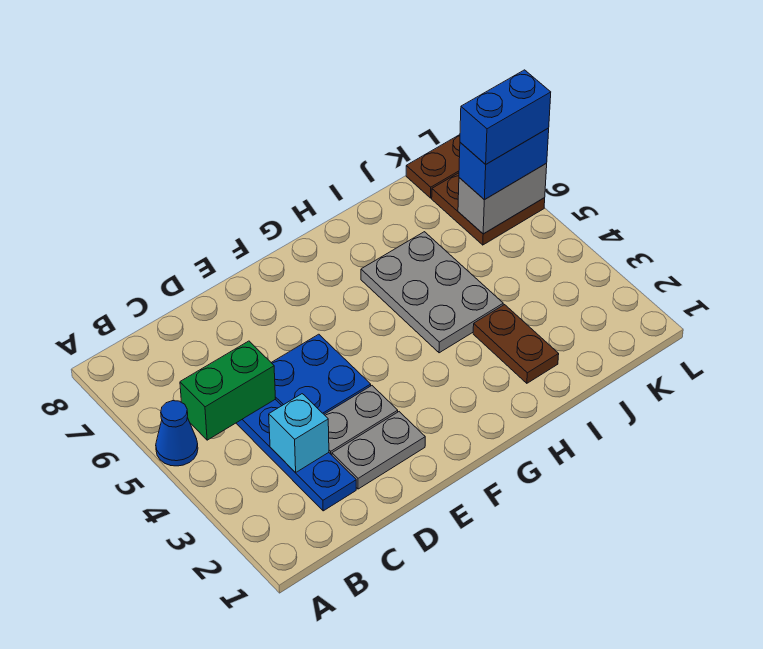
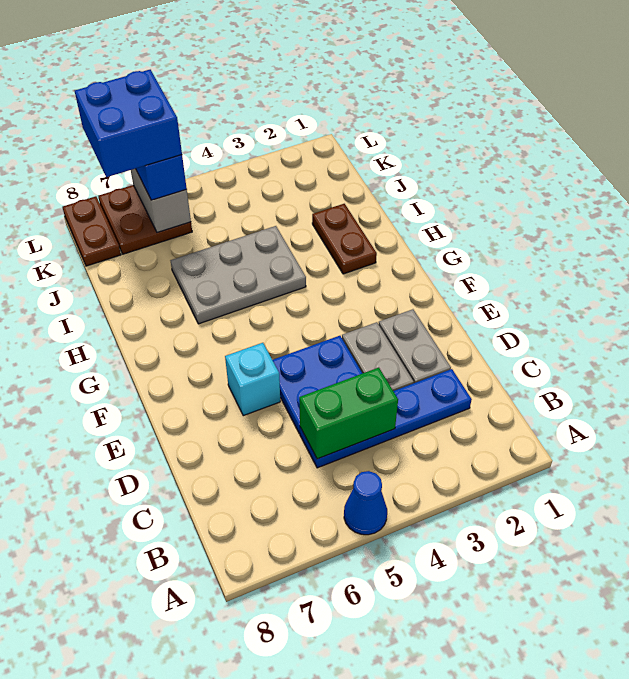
green 1x2 brick [180,341,275,440] -> green 1x2 brick turned to [299,368,398,459]
cyan 1x1 brick [269,394,329,473] -> cyan 1x1 brick moved to [225,343,280,416]
brown 1x2 plate [473,305,559,383] -> brown 1x2 plate turned to [312,204,377,274]
blue 1x2 brick [460,70,551,164] -> blue 2x2 brick [75,70,182,177]

